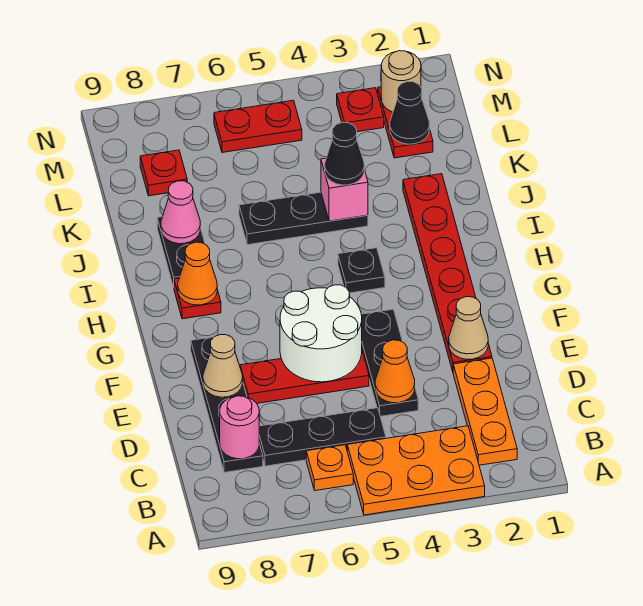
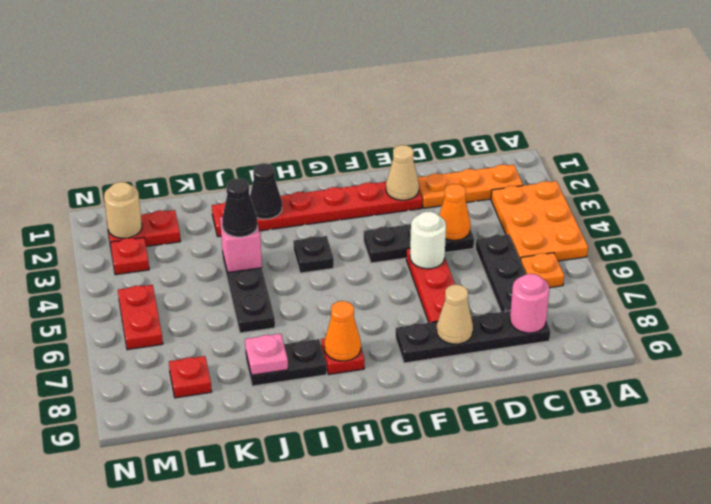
white 2x2 round brick [280,285,362,382] -> white 1x1 round brick [410,212,446,269]
pink 1x1 cone [161,181,200,244] -> pink 1x1 plate [245,334,288,375]
black 1x1 cone [390,82,429,144] -> black 1x1 cone moved to [250,163,282,219]

